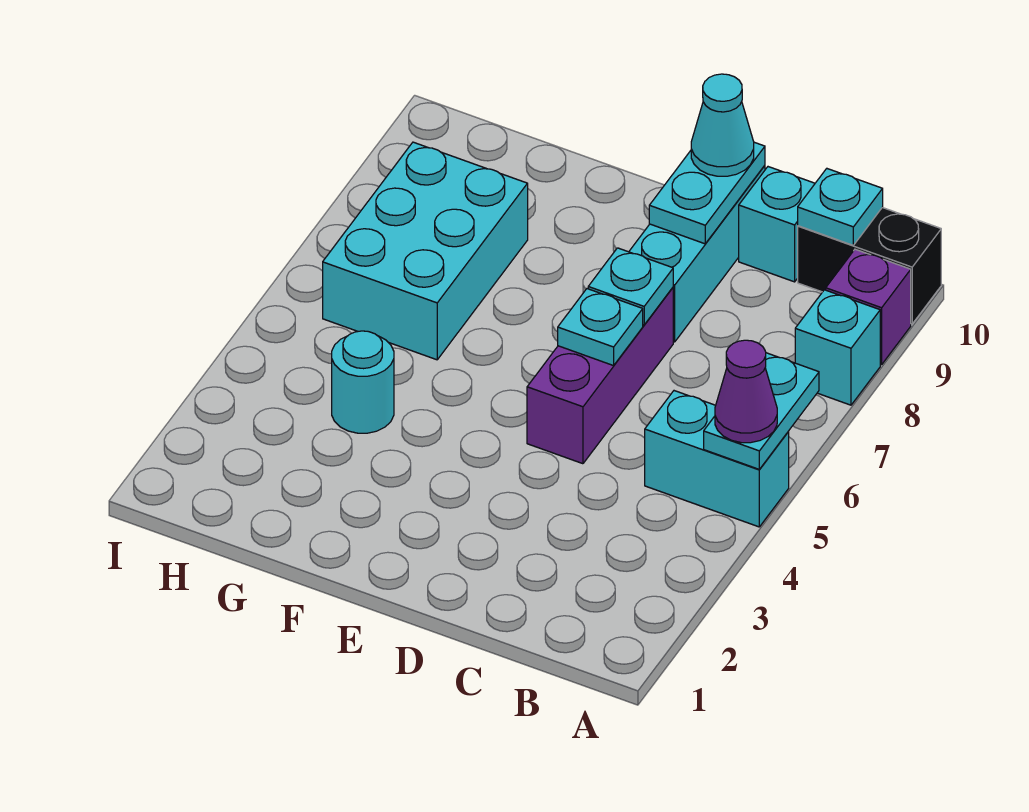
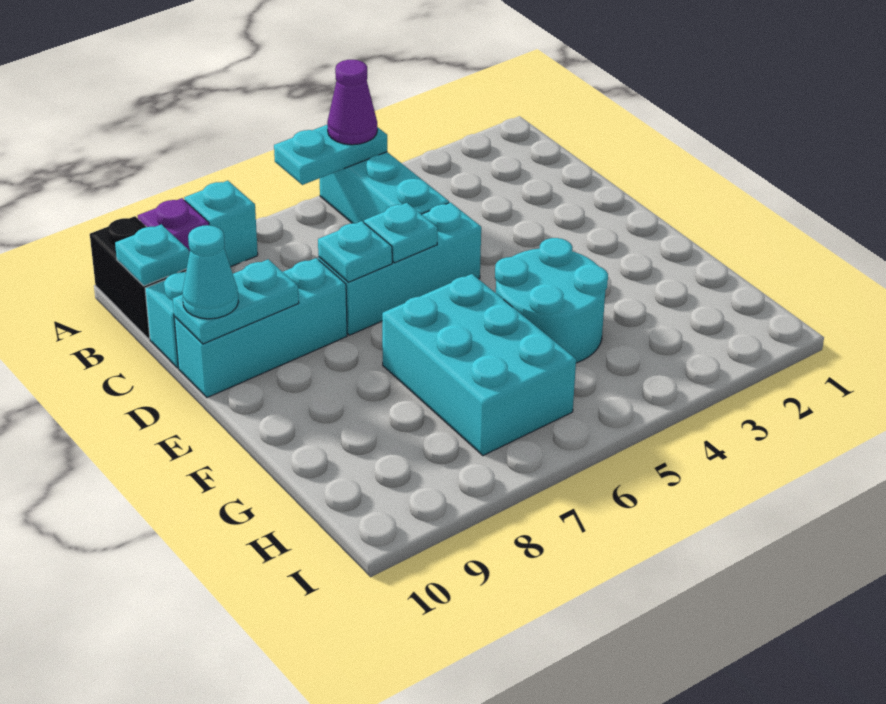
cyan 1x2 brick [645,391,789,527] -> cyan 1x3 brick [319,152,449,223]
purple 1x3 brick [527,288,673,464] -> cyan 1x3 brick [318,202,481,335]
cyan 1x1 round brick [332,331,394,433] -> cyan 2x2 round brick [495,238,608,363]
cyan 2x3 brick [323,142,528,360] -> cyan 2x3 brick turned to [382,274,576,456]

